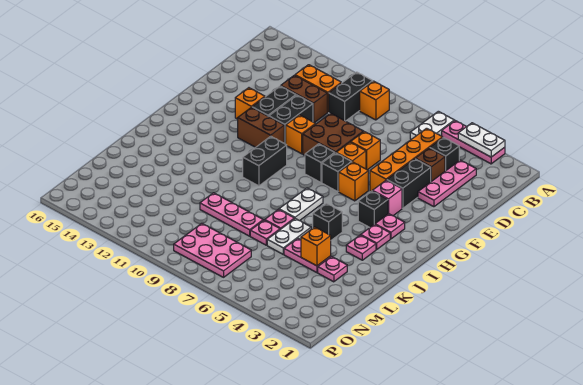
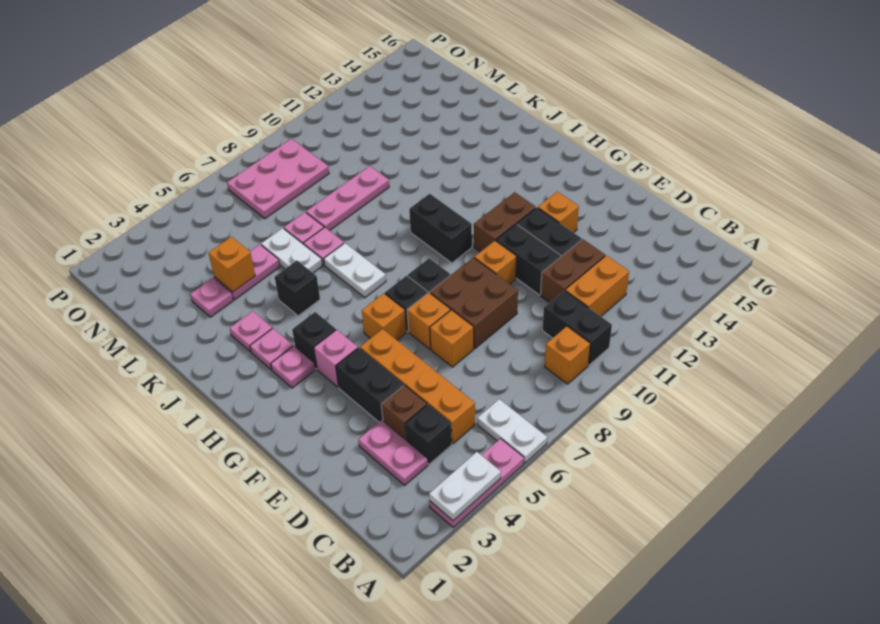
pink 1x3 plate [418,160,476,207] -> pink 1x2 plate [358,420,428,485]

